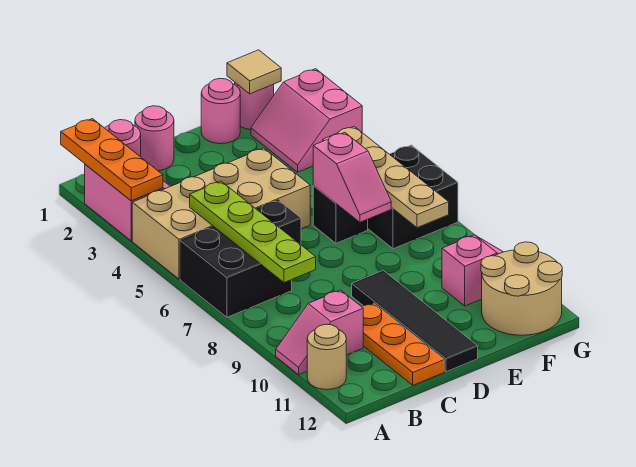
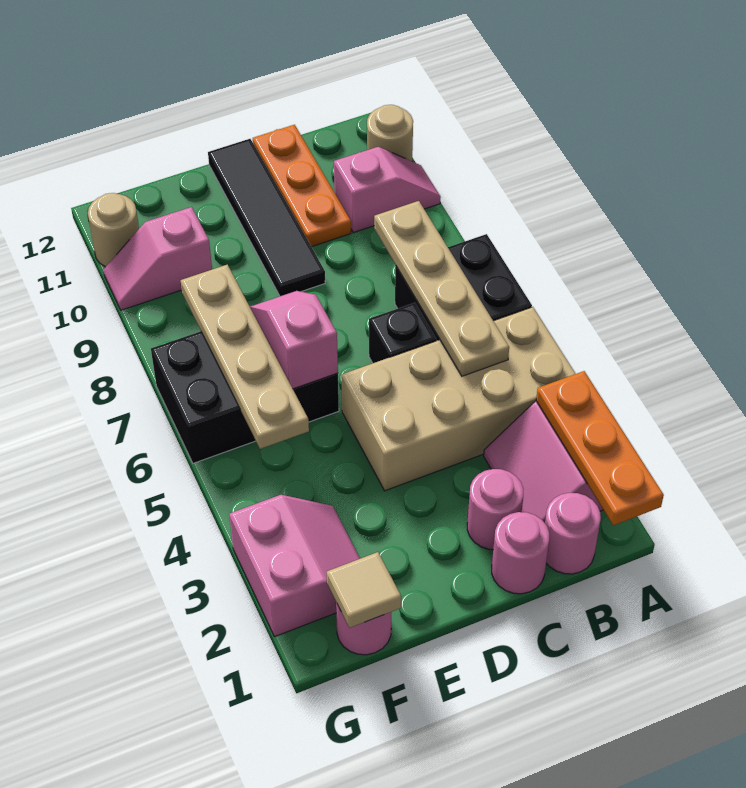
lime 1x4 plate [190,181,316,283] -> tan 1x4 plate [374,201,509,376]
pink 1x1 round brick [201,79,240,144] -> pink 1x1 round brick moved to [467,469,524,550]
tan 2x2 round brick [481,242,562,335] -> tan 1x1 round brick [88,193,139,267]

